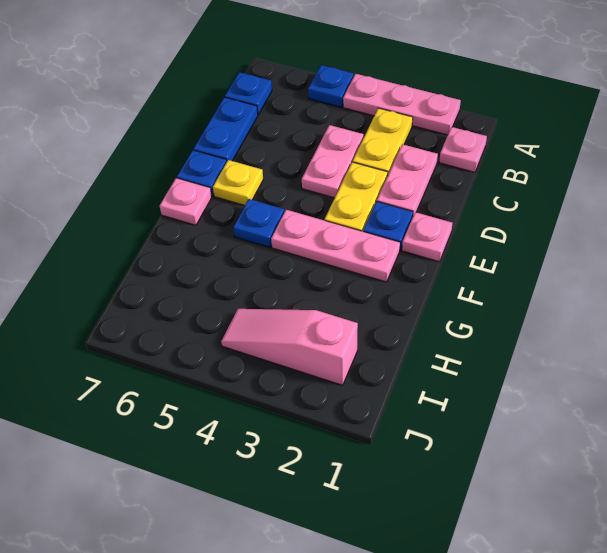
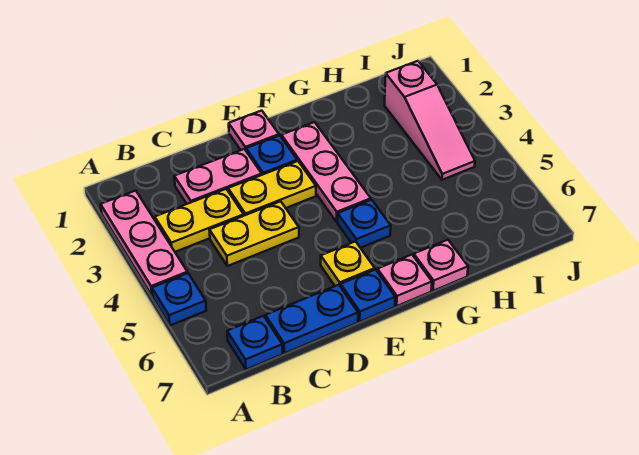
pink 1x1 plate [439,127,487,172] -> pink 1x1 plate moved to [414,240,468,291]
pink 1x2 plate [302,125,364,198] -> yellow 1x2 plate [210,201,299,266]

